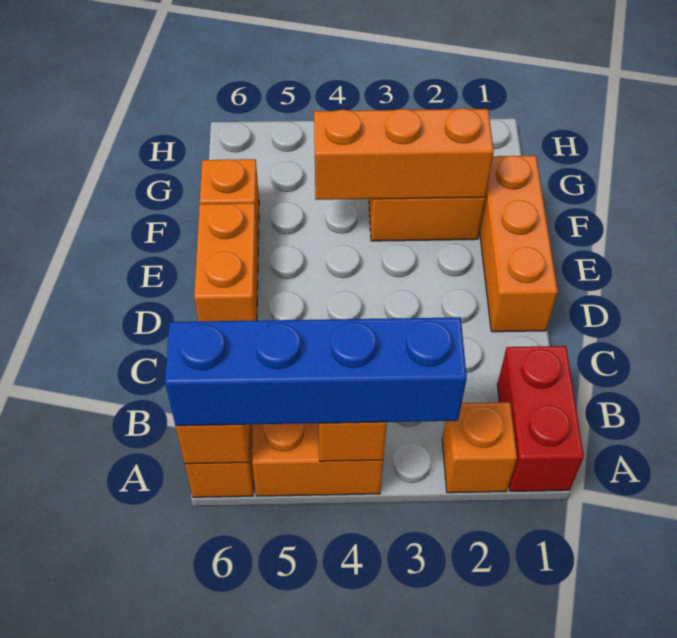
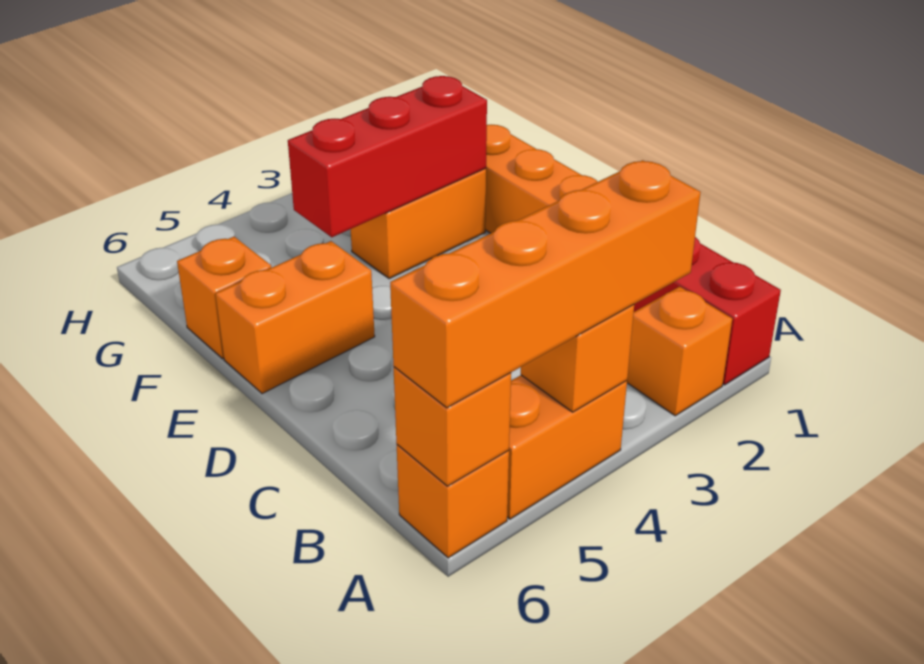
blue 1x4 brick [165,317,467,426] -> orange 1x4 brick [390,160,701,408]
orange 1x2 brick [194,203,258,321] -> orange 1x2 brick turned to [215,241,375,394]
orange 1x3 brick [314,108,494,200] -> red 1x3 brick [288,76,487,237]

